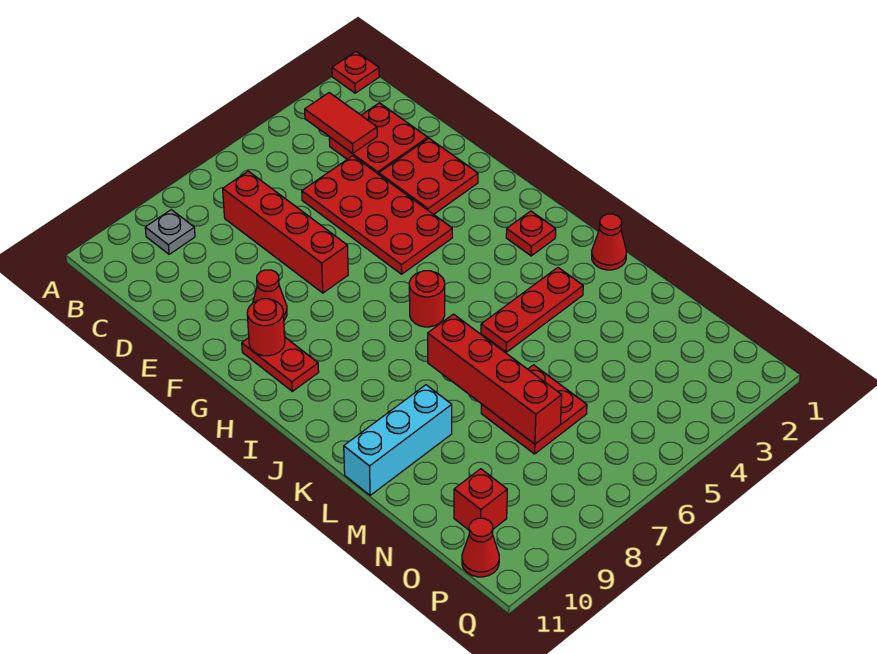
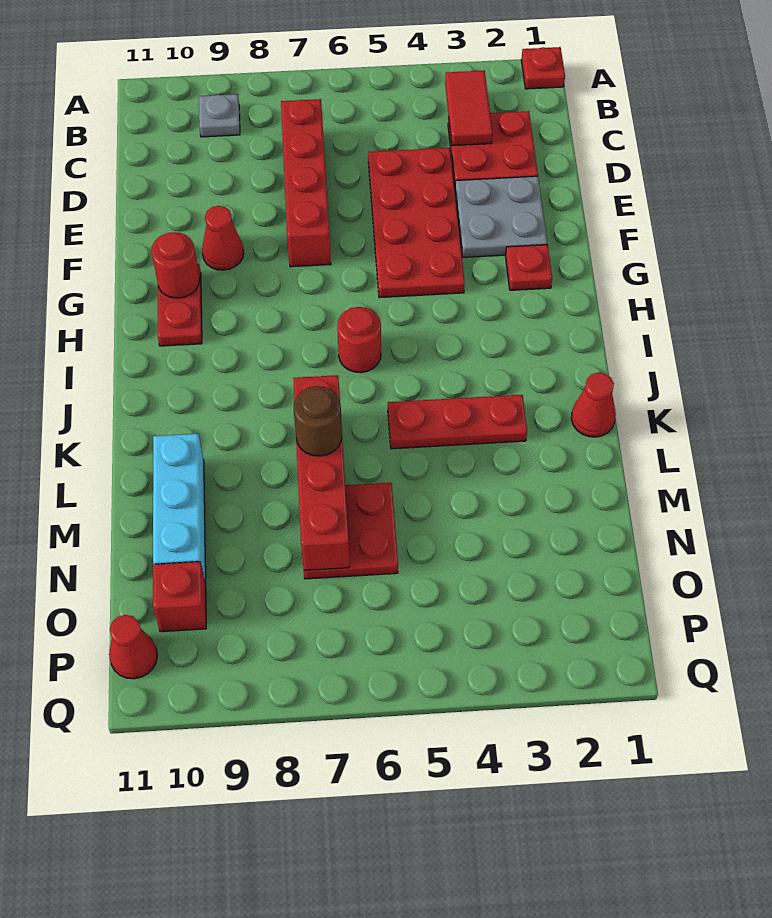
red 2x2 plate [379,138,478,214] -> grey 2x2 plate [455,176,547,257]
red 1x1 plate [506,211,556,256] -> red 1x1 plate moved to [506,245,552,290]
none -> brown 1x1 round brick [293,386,342,456]
cyan 1x3 brick [344,385,452,495] -> cyan 1x3 brick turned to [153,434,206,585]

